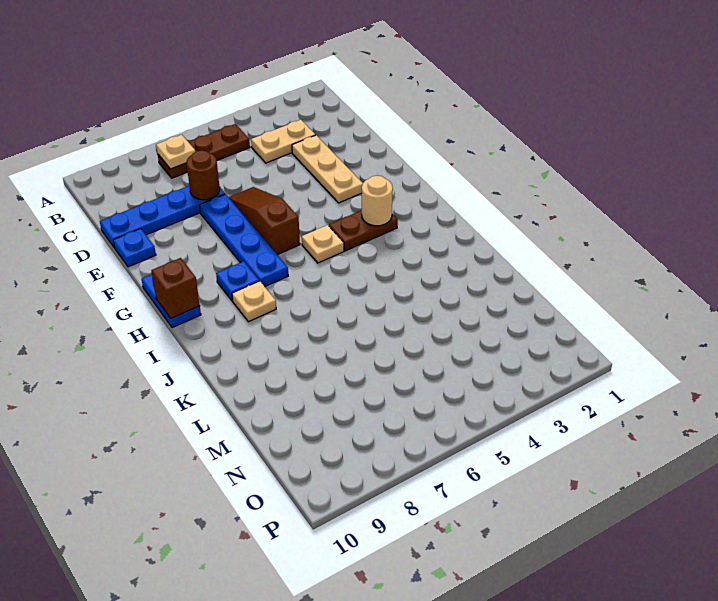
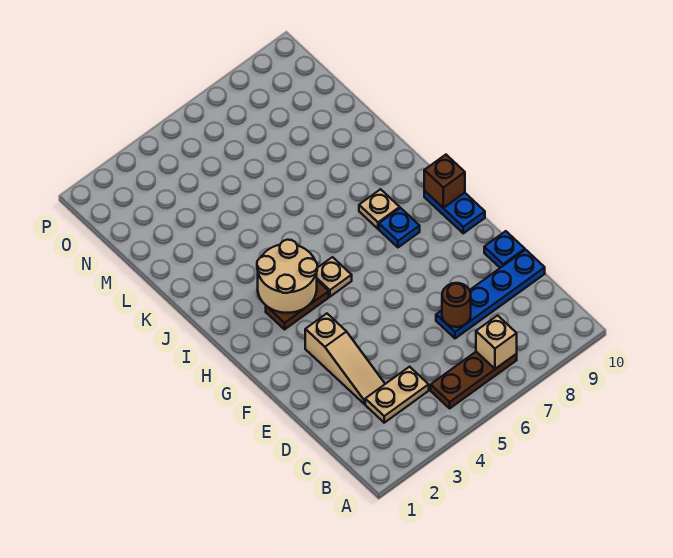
tan 1x1 plate [156,135,195,169] -> tan 1x1 brick [476,315,517,369]
tan 1x3 plate [292,135,363,203] -> tan 1x3 slope [305,314,385,404]
brown 1x3 slope [229,187,300,255] -> none
blue 1x4 plate [199,194,288,286] -> none
tan 1x1 round brick [362,176,393,226] -> tan 2x2 round brick [257,240,317,313]

